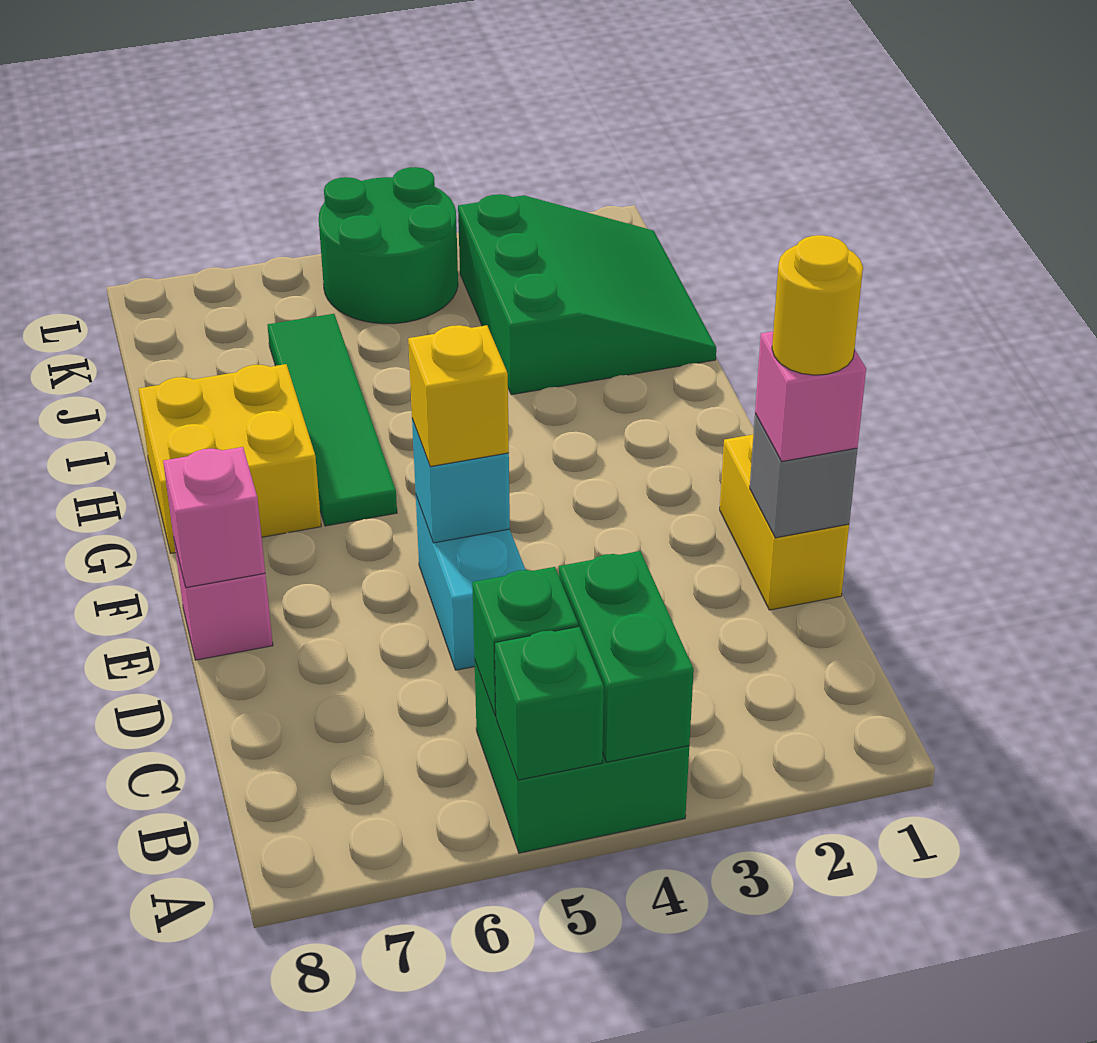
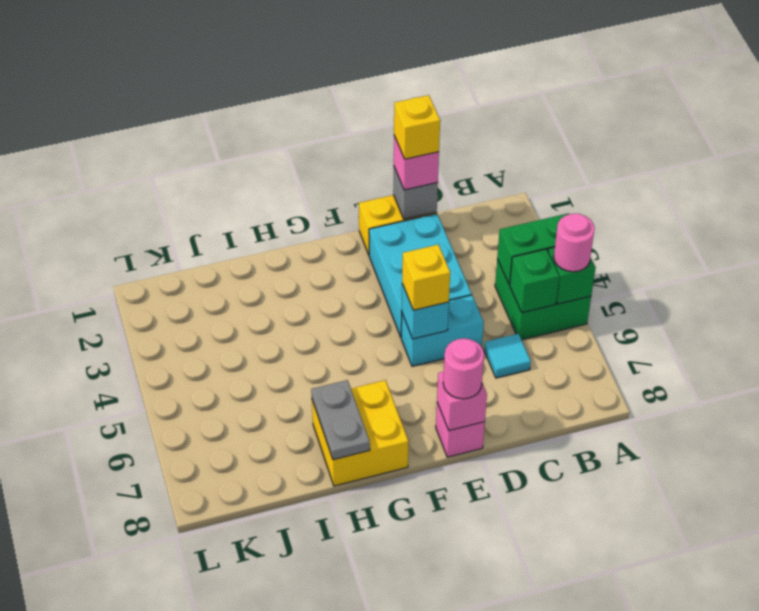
none -> pink 1x1 round brick [554,214,595,272]
none -> cyan 1x1 tile [484,334,531,378]
yellow 1x1 round brick [772,235,863,375] -> yellow 1x1 brick [394,95,440,159]
none -> cyan 2x3 brick [369,214,472,337]
none -> pink 1x1 round brick [443,338,484,399]
green 1x4 tile [268,314,397,526] -> none
none -> grey 1x2 plate [311,380,370,460]
green 3x3 slope [458,194,716,395] -> none
green 2x2 round brick [319,167,458,324] -> none

